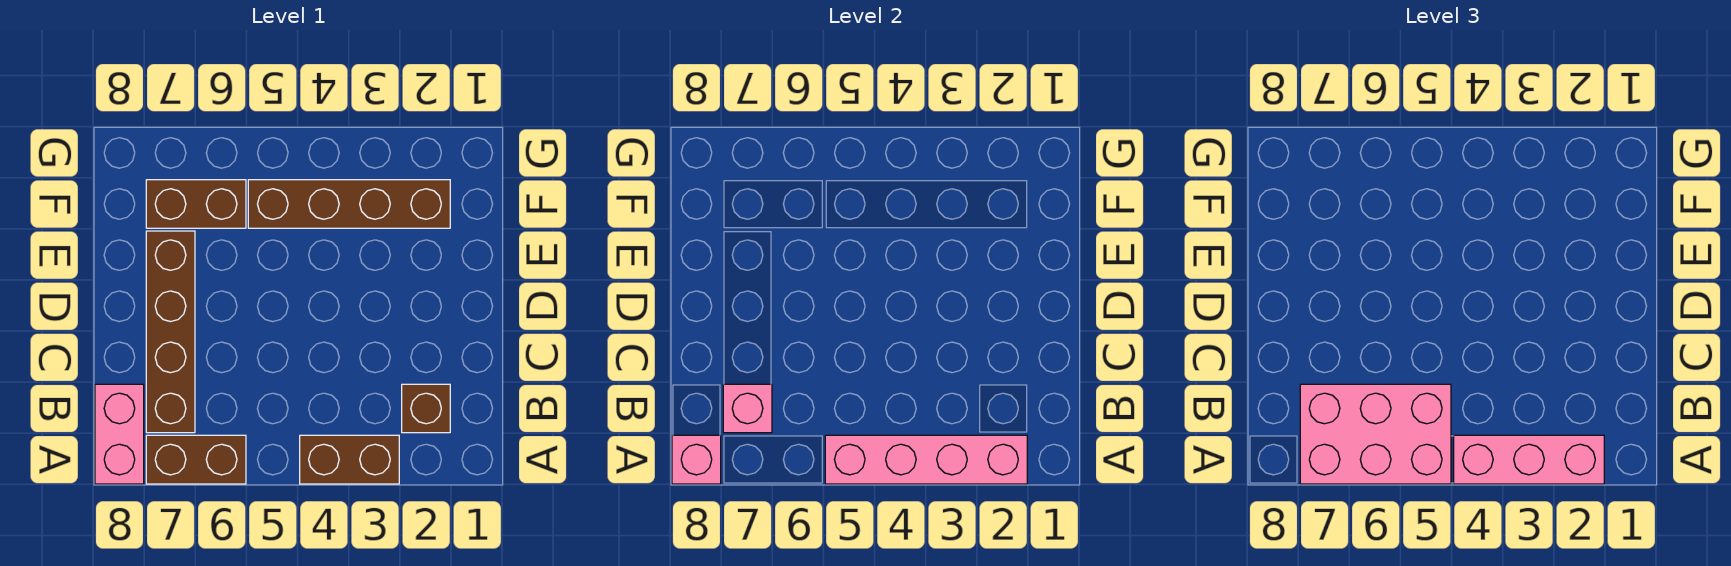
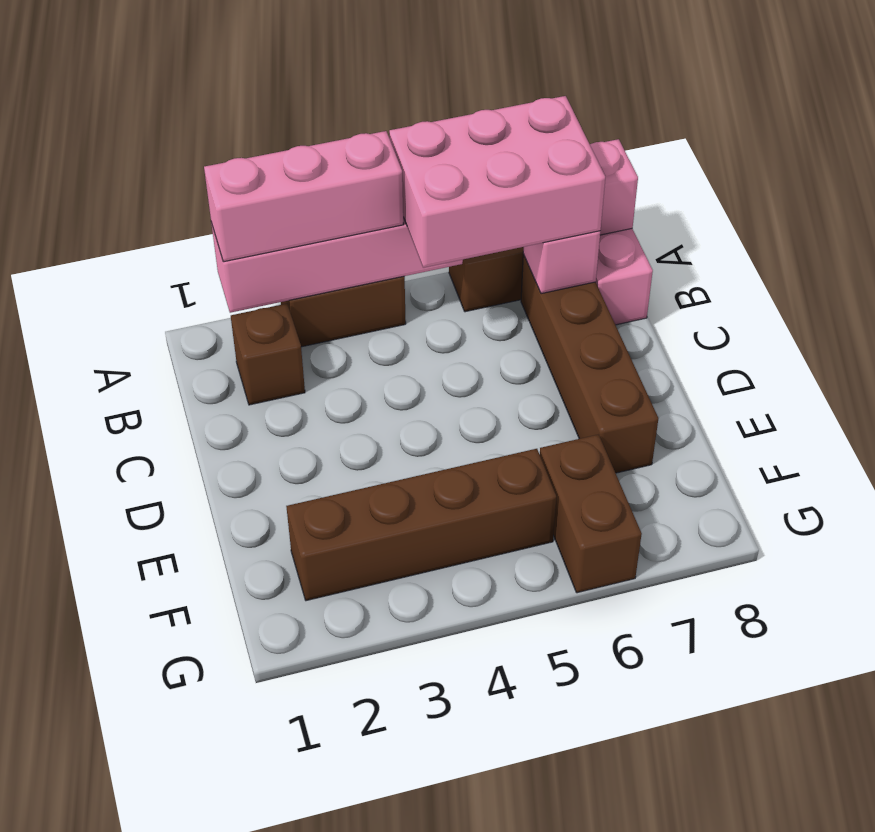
brown 1x2 brick [146,180,246,228] -> brown 1x2 brick turned to [540,435,642,593]

